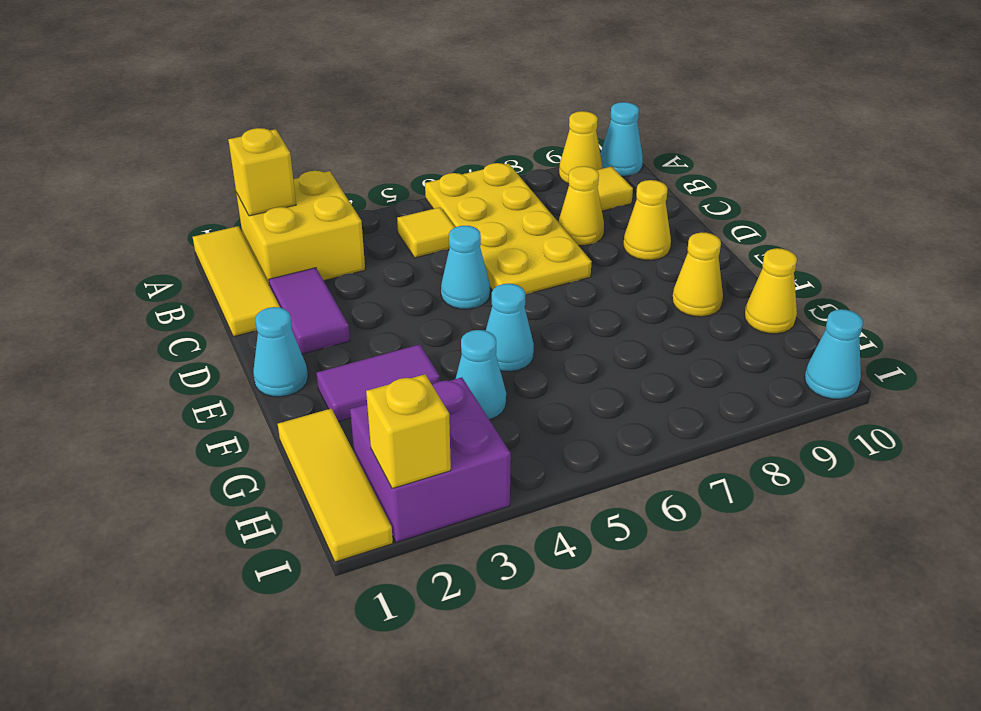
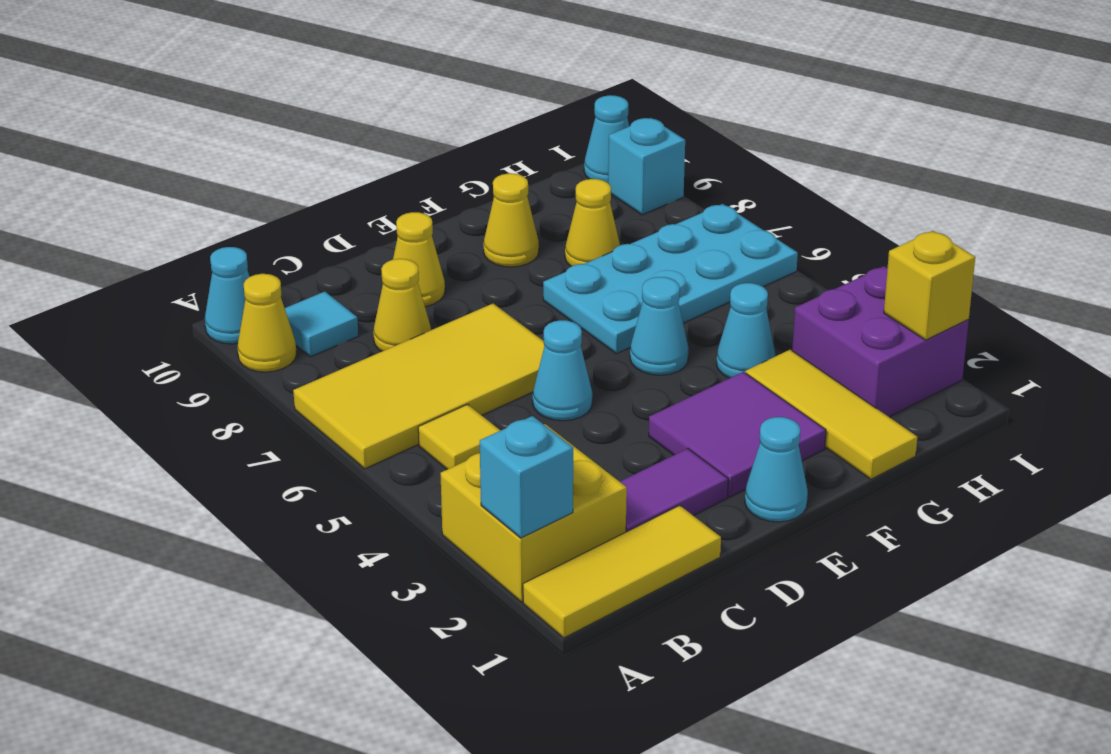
yellow 1x1 brick [228,128,296,216] -> cyan 1x1 brick [480,416,573,538]
yellow 2x4 plate [425,163,592,294] -> yellow 2x4 tile [293,304,544,469]
yellow 1x1 tile [597,166,633,211] -> cyan 1x1 tile [285,292,358,357]
purple 1x2 tile [316,344,440,422] -> purple 2x2 tile [649,372,826,497]
none -> cyan 2x4 plate [543,204,798,354]
yellow 1x3 tile [278,409,393,562] -> yellow 1x3 tile turned to [746,350,917,479]
yellow 1x1 cone [745,248,797,334] -> yellow 1x1 cone moved to [565,179,620,266]
none -> cyan 1x1 brick [608,118,685,215]

